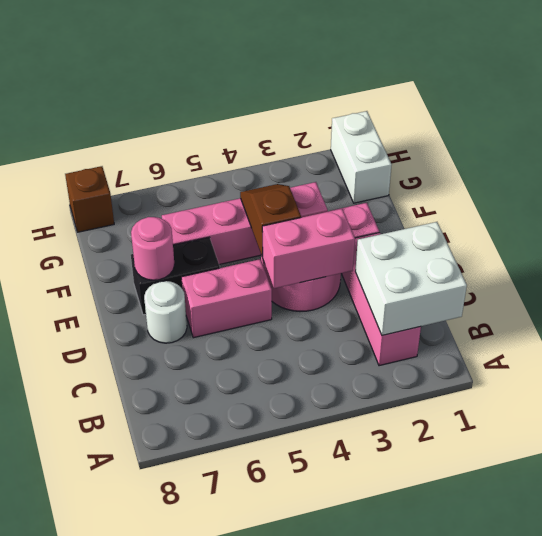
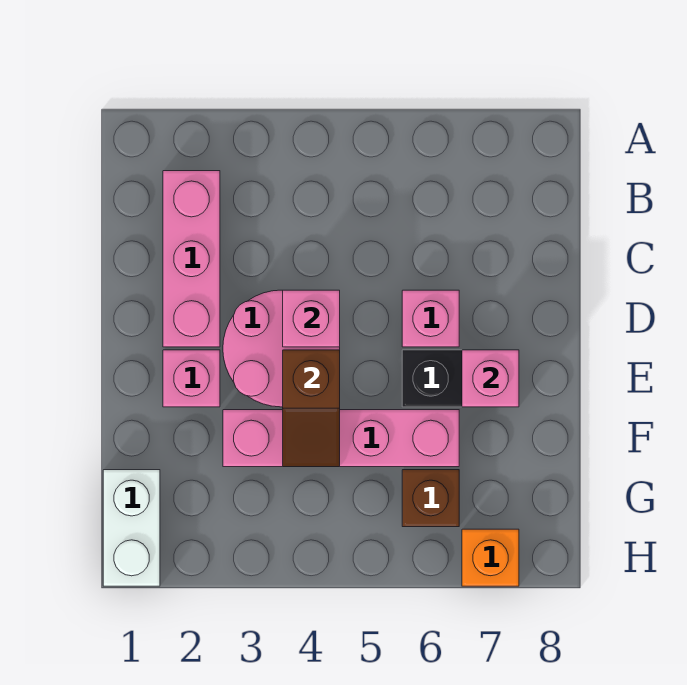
white 2x2 brick [355,222,467,335] -> none
pink 1x2 brick [262,209,355,288] -> pink 1x1 brick [283,290,340,347]
pink 1x2 brick [181,259,272,338] -> pink 1x1 brick [402,290,459,347]
white 1x1 round brick [144,281,187,343] -> none
pink 1x1 round brick [131,217,175,280] -> pink 1x1 brick [462,350,519,407]
none -> orange 1x1 brick [462,529,519,586]
brown 1x1 brick [65,166,114,232] -> brown 1x1 brick moved to [402,470,459,527]

